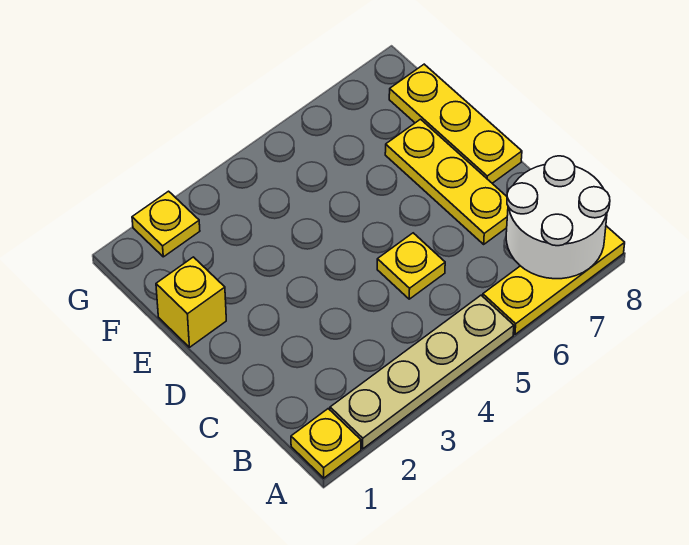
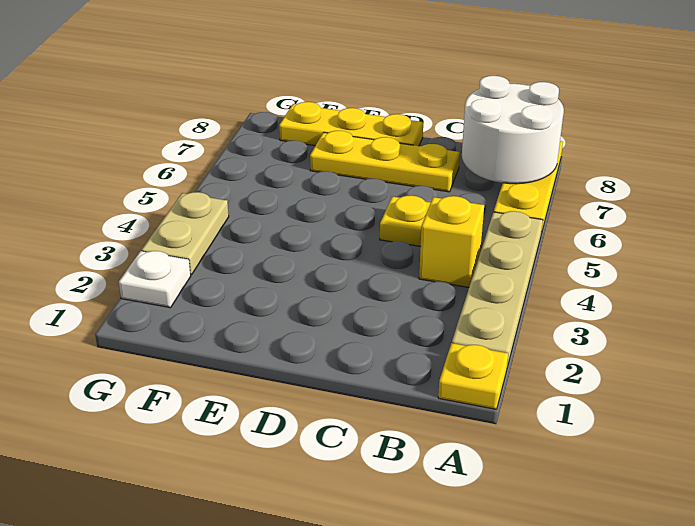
yellow 1x1 brick [156,257,226,347] -> yellow 1x1 brick moved to [419,196,484,287]
yellow 1x1 plate [132,191,200,257] -> white 1x1 plate [119,251,191,308]
none -> tan 1x2 plate [142,192,229,275]

